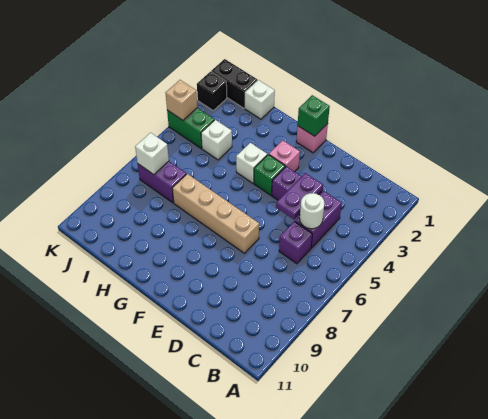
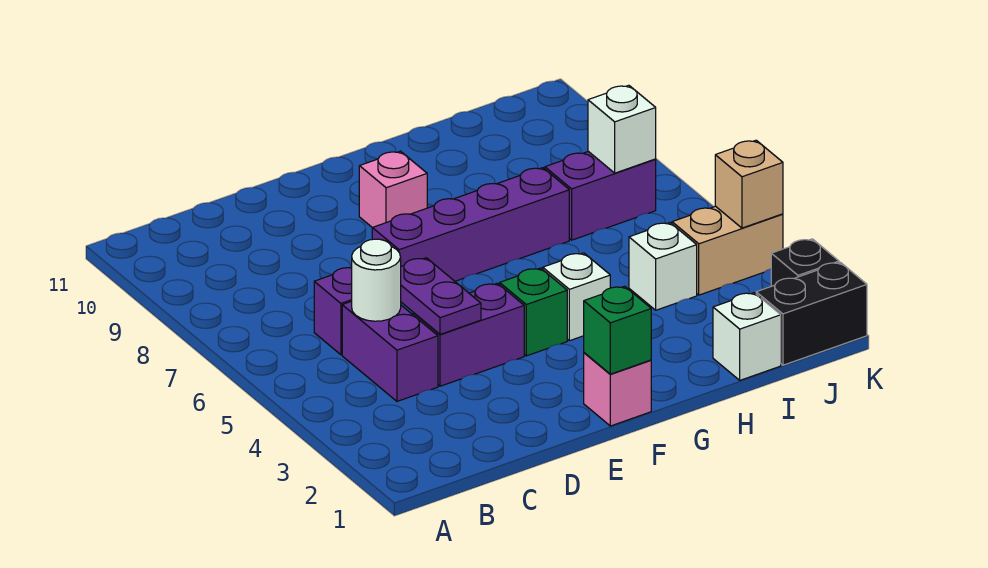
tan 1x4 brick [172,174,259,253] -> purple 1x4 brick [372,168,569,281]
pink 1x1 brick [269,140,300,172] -> pink 1x1 brick moved to [359,151,427,228]
green 1x2 brick [167,108,214,148] -> tan 1x2 brick [672,206,783,295]

